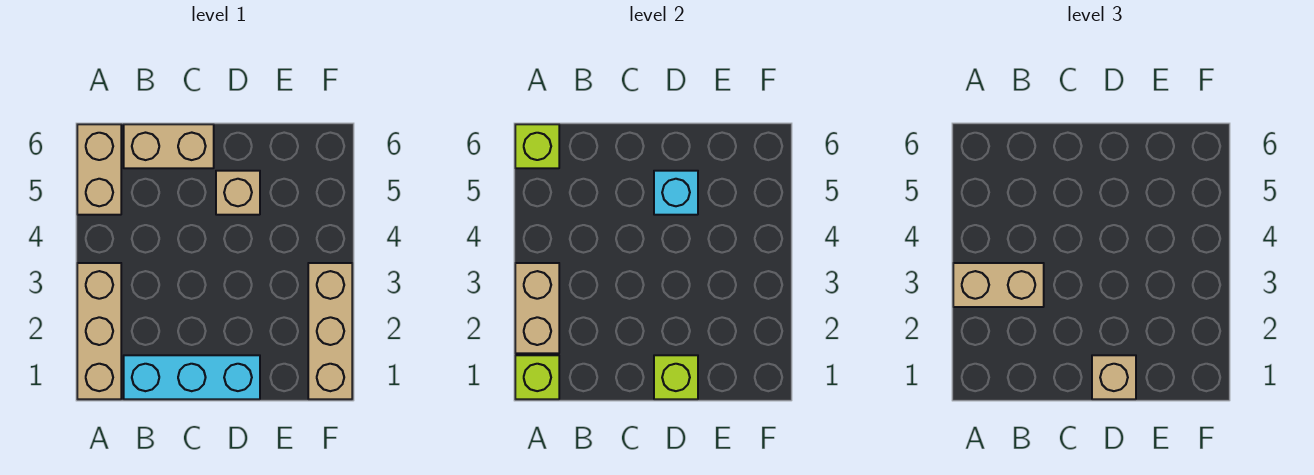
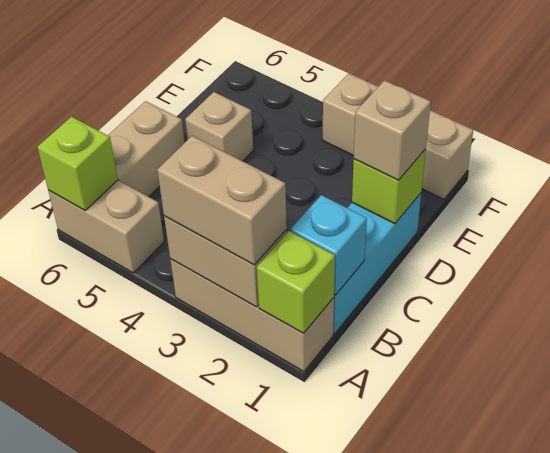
tan 1x2 brick [953,263,1044,307] -> tan 1x2 brick turned to [157,136,287,265]
cyan 1x1 brick [654,171,698,215] -> cyan 1x1 brick moved to [291,195,367,295]

